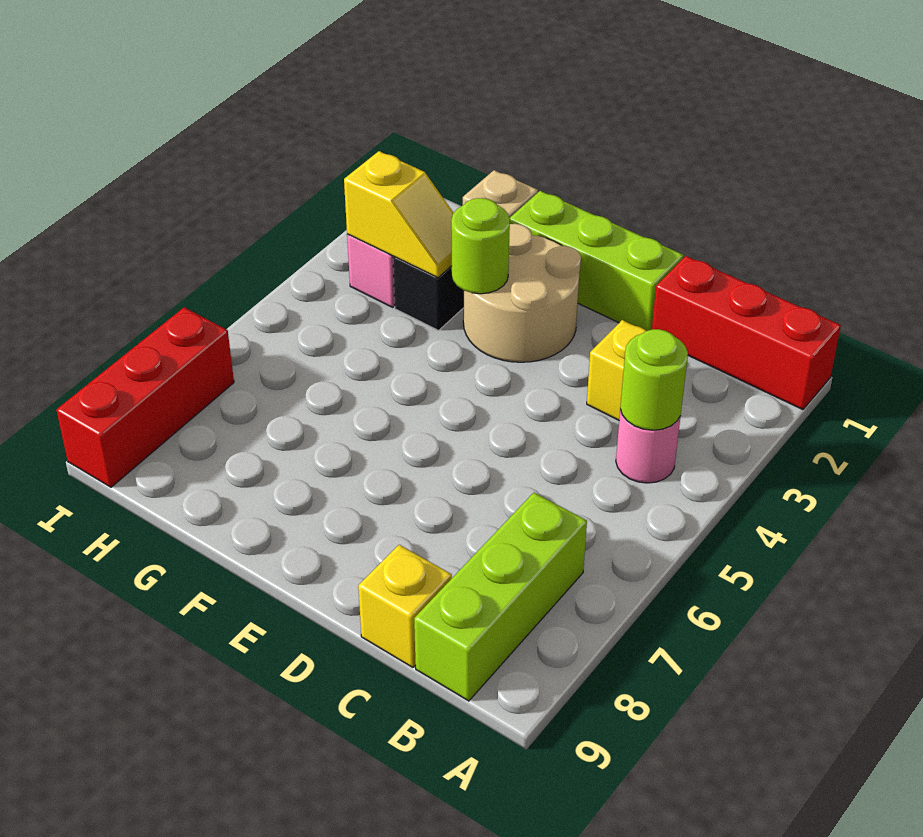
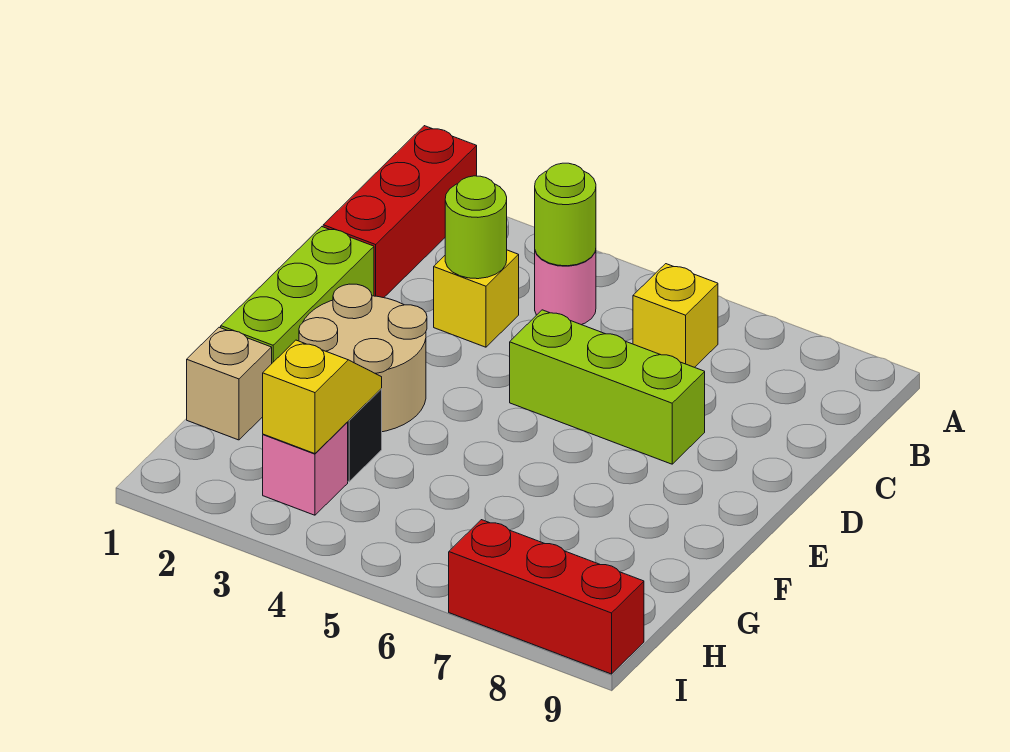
lime 1x3 brick [414,493,587,701] -> lime 1x3 brick moved to [510,310,705,464]
yellow 1x1 brick [358,545,452,668] -> yellow 1x1 brick moved to [633,264,718,367]
lime 1x1 round brick [451,198,510,294] -> lime 1x1 round brick moved to [445,176,507,279]

